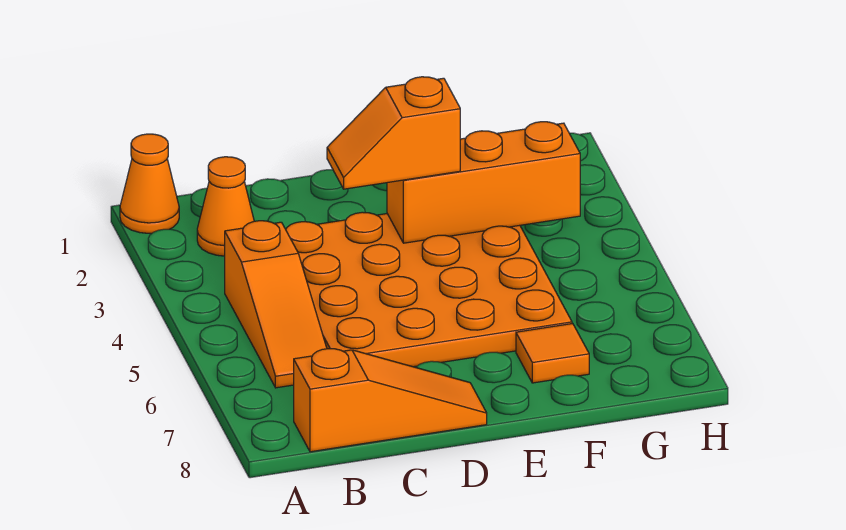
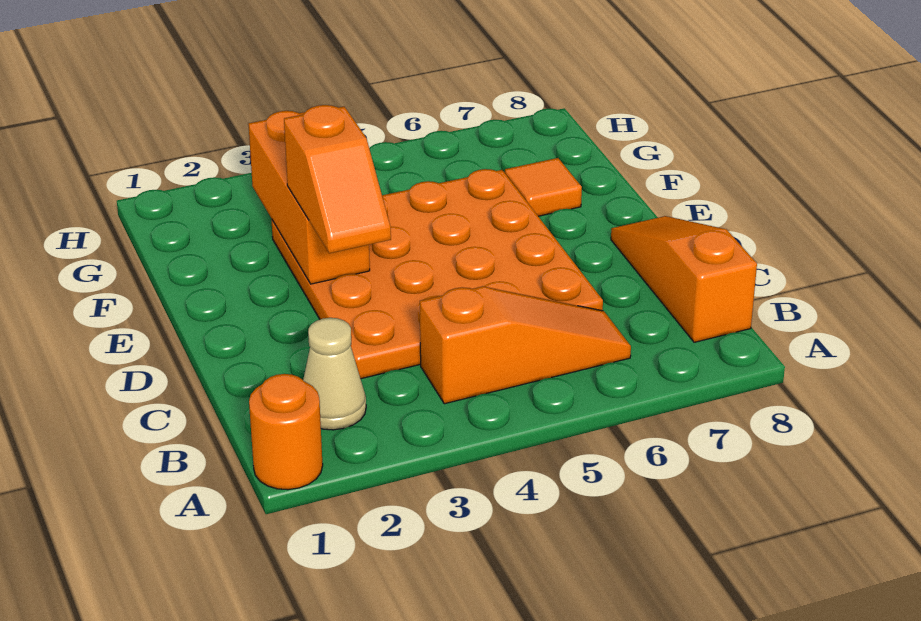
orange 1x1 cone [120,134,179,233] -> orange 1x1 round brick [249,374,323,490]
orange 1x1 cone [197,157,254,256] -> tan 1x1 cone [303,318,366,430]

